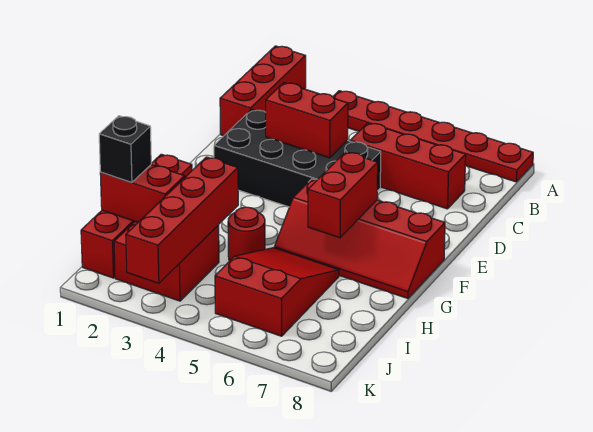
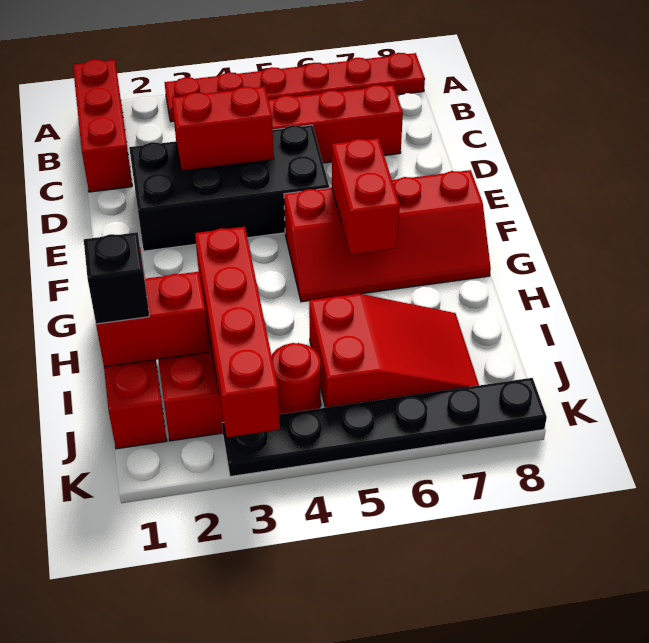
red 1x1 round brick [228,207,265,261] -> red 1x1 round brick moved to [272,343,321,414]
red 2x3 slope [215,248,339,336] -> red 2x3 slope turned to [309,294,479,408]
none -> black 1x6 plate [222,378,547,477]

